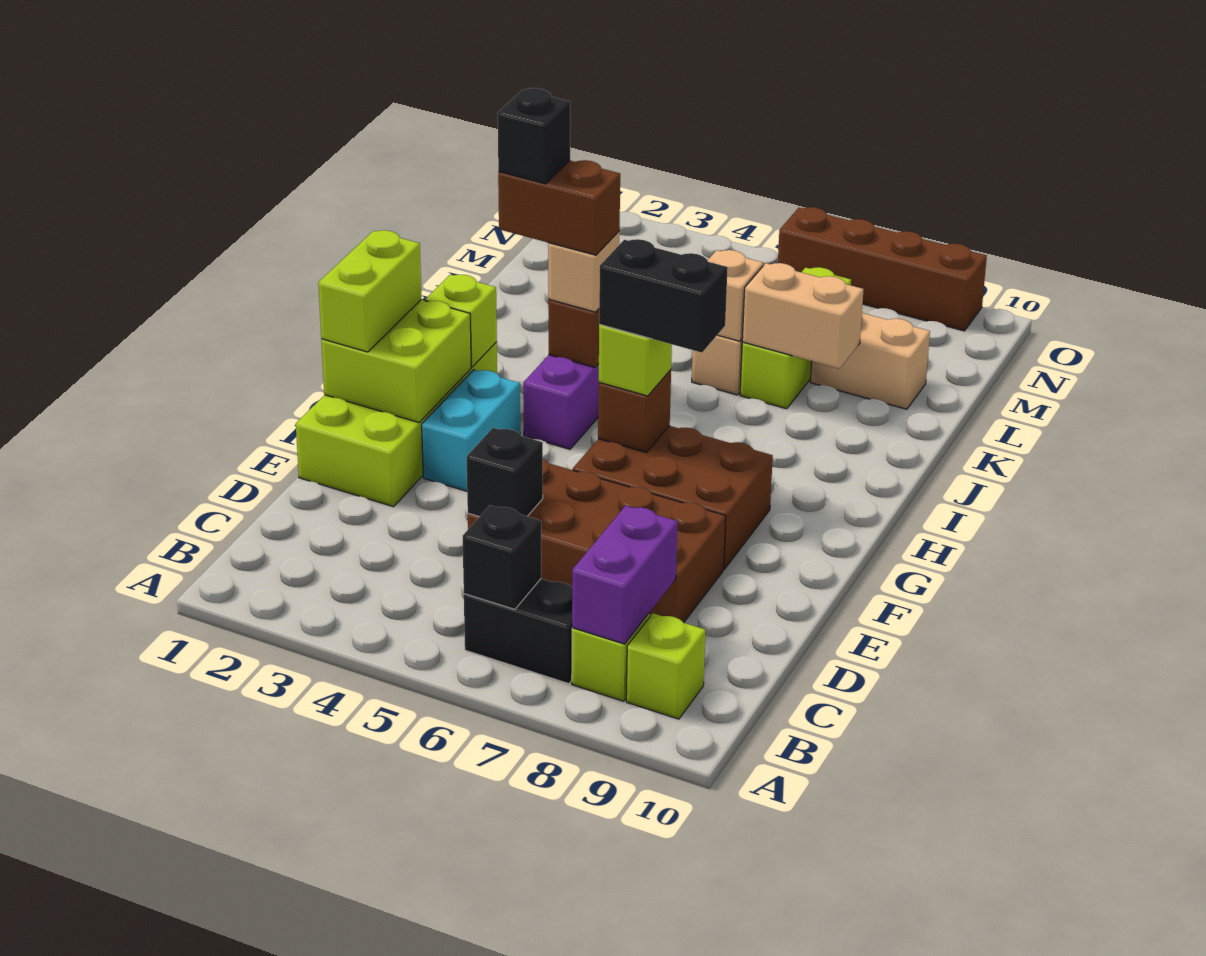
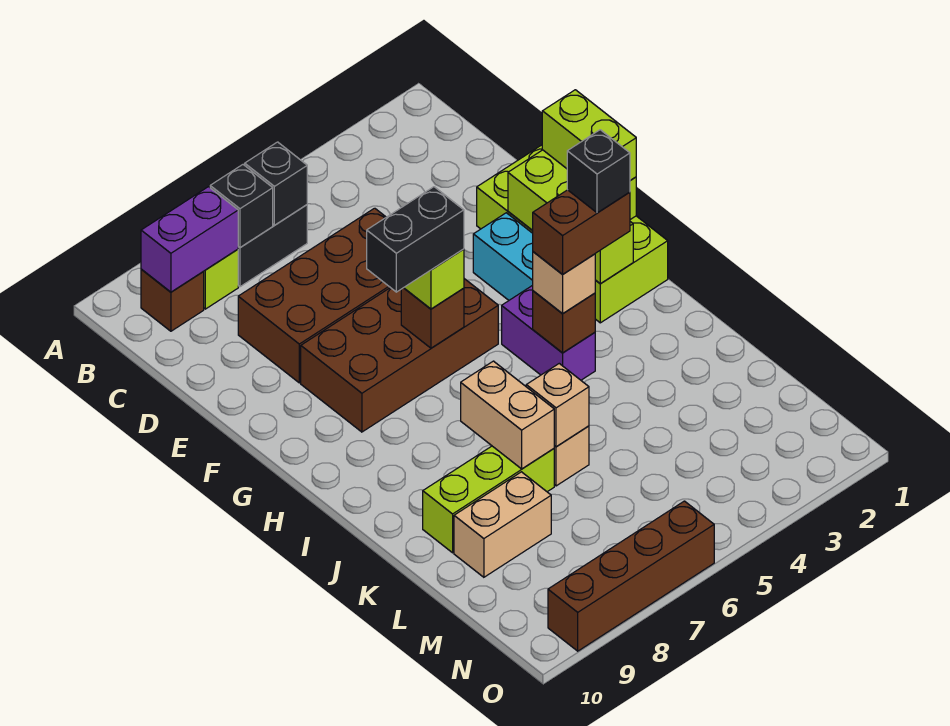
purple 1x2 brick [572,506,678,644] -> purple 1x2 brick turned to [141,187,238,292]
lime 1x1 brick [626,613,705,719] -> brown 1x1 brick [141,269,204,331]
black 1x1 brick [467,428,543,517] -> black 1x1 brick moved to [210,165,273,247]
brown 2x3 brick [573,426,773,569] -> brown 2x4 brick [301,279,498,432]
lime 1x3 brick [740,267,851,409] -> lime 1x3 brick turned to [423,446,554,553]
tan 1x2 brick [742,263,864,369] -> tan 1x2 brick turned to [461,361,554,469]

